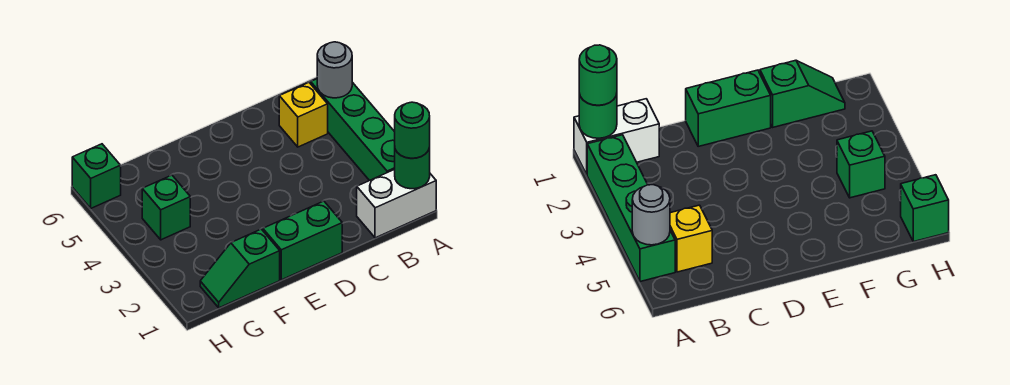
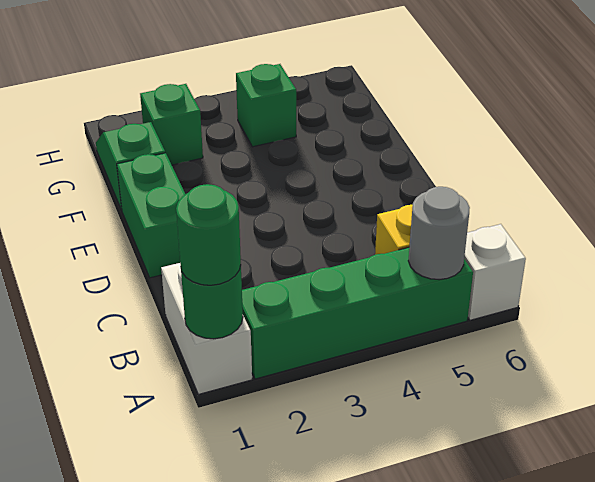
none -> white 1x1 brick [464,224,526,320]
green 1x1 brick [72,144,121,208] -> green 1x1 brick moved to [140,84,203,165]

